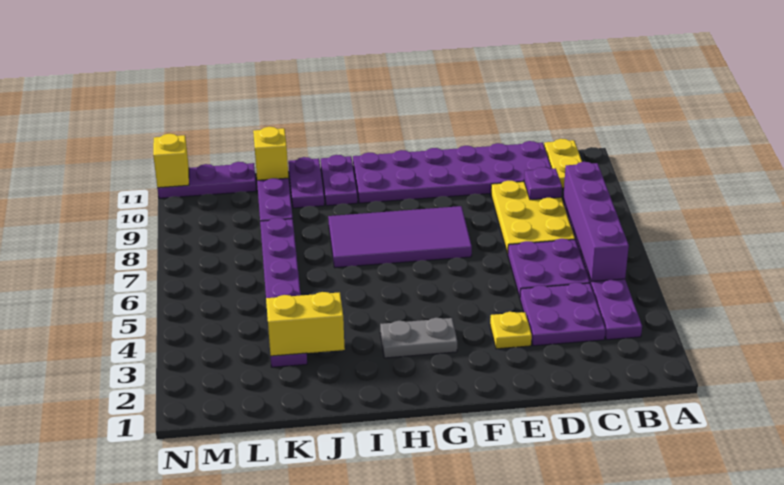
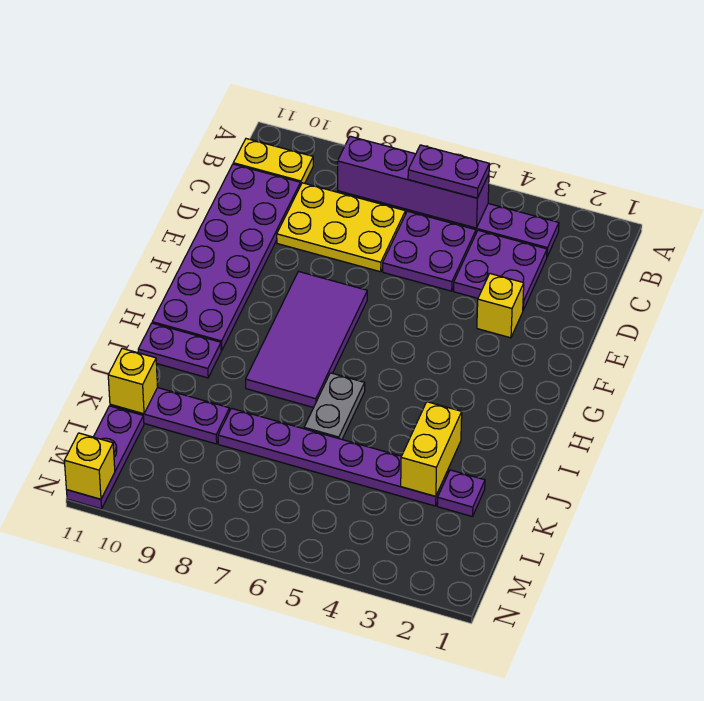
purple 1x1 plate [524,167,562,200] -> purple 1x1 plate moved to [437,470,485,517]
yellow 1x1 plate [490,312,532,349] -> yellow 1x1 brick [477,274,524,338]
grey 1x2 plate [380,318,457,358] -> grey 1x2 plate moved to [304,373,365,439]
purple 1x2 plate [288,157,324,208] -> purple 1x2 plate moved to [408,145,489,198]

